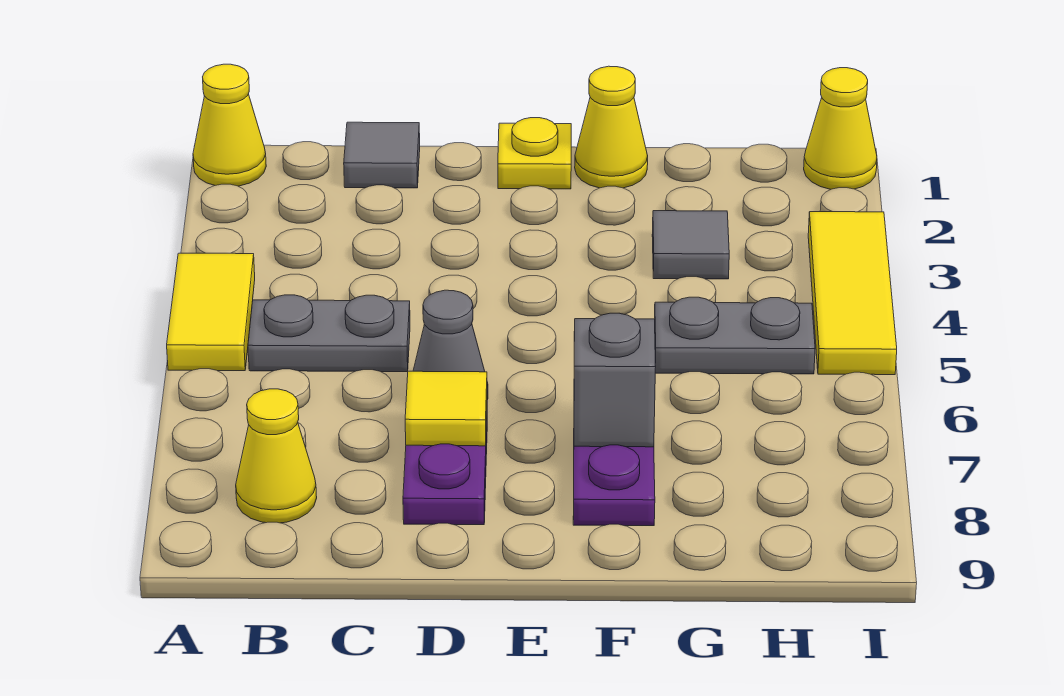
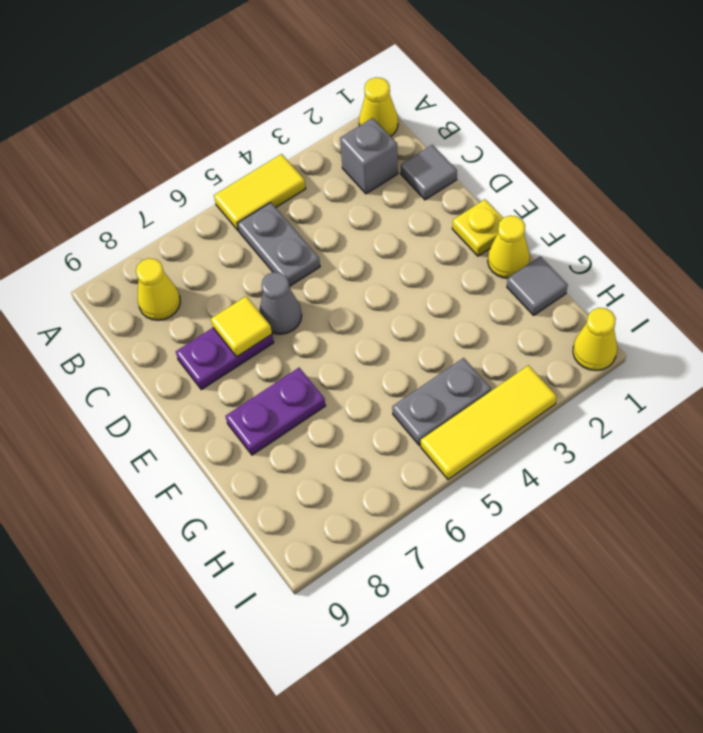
grey 1x1 brick [574,313,656,447] -> grey 1x1 brick moved to [340,118,398,194]
grey 1x1 tile [652,211,729,279] -> grey 1x1 tile moved to [507,256,568,315]
grey 1x2 plate [655,297,815,374] -> grey 1x2 plate turned to [392,358,491,445]

